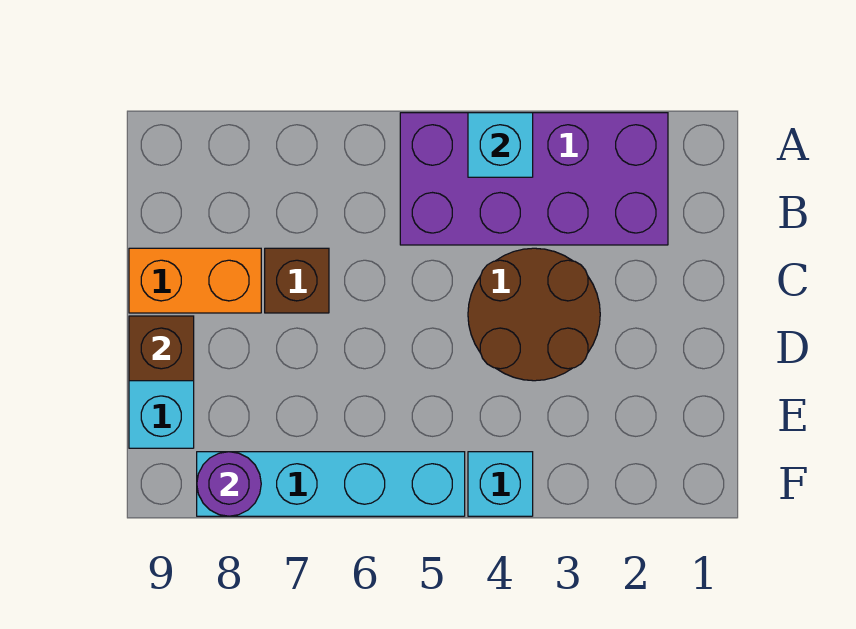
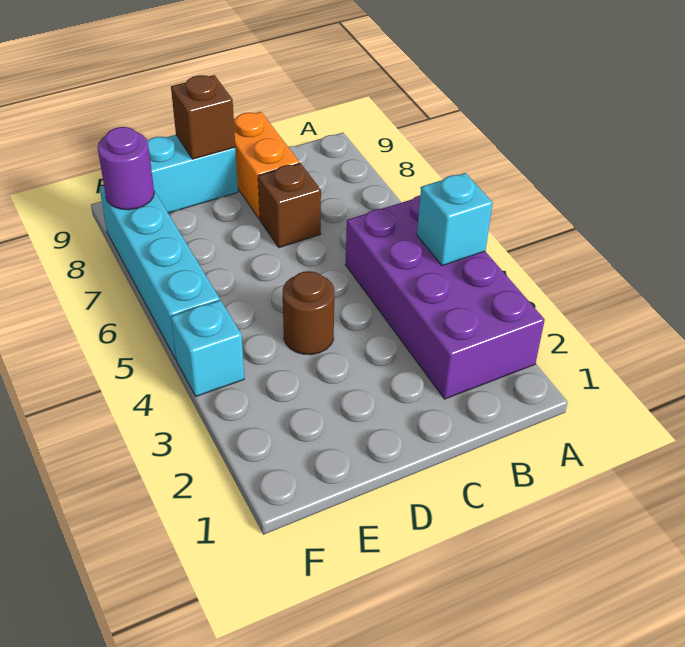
brown 2x2 round brick [468,248,600,381] -> brown 1x1 round brick [283,271,335,355]

